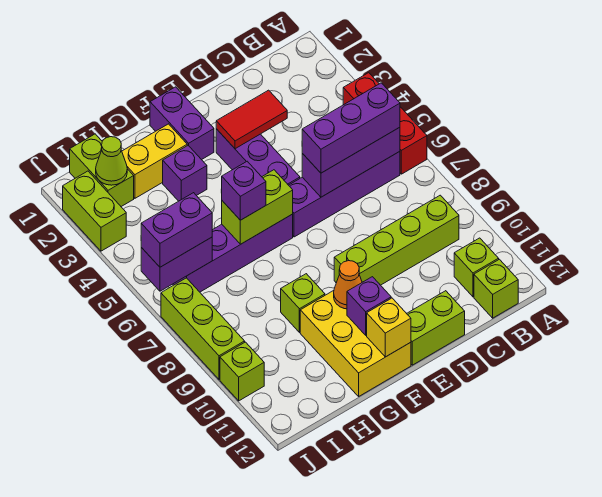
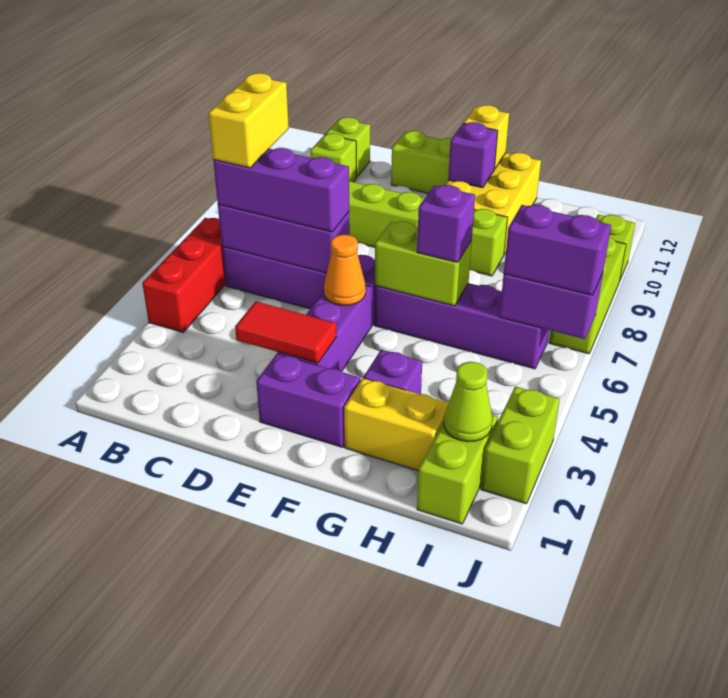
none -> yellow 1x2 brick [209,73,289,168]
purple 1x2 brick [150,87,214,160] -> purple 1x2 brick turned to [256,354,361,447]
orange 1x1 cone [334,261,362,309] -> orange 1x1 cone moved to [324,235,366,305]

